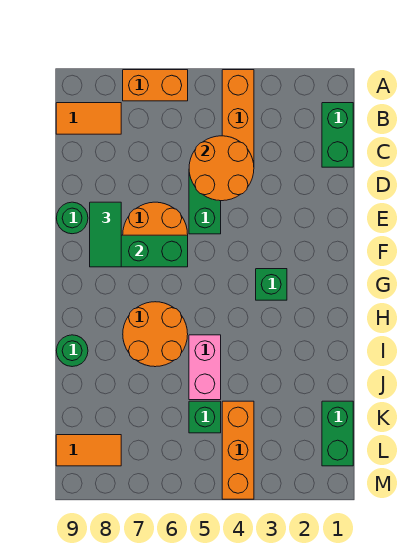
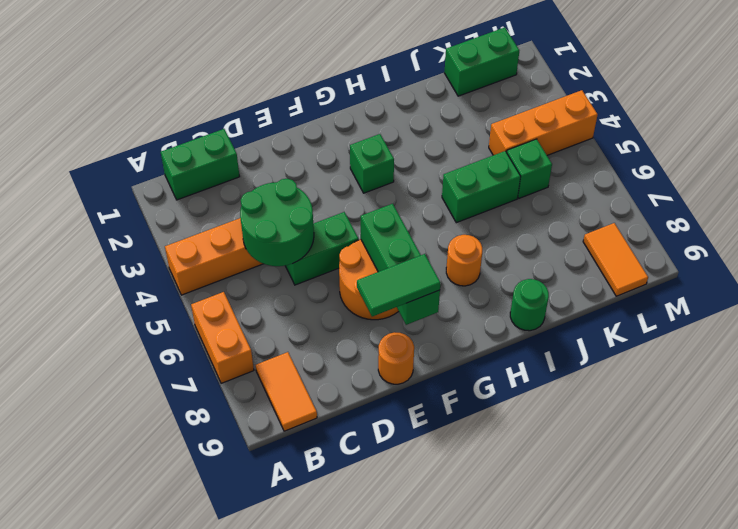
orange 2x2 round brick [189,136,254,201] -> green 2x2 round brick [240,179,314,266]
green 1x1 round brick [57,202,88,234] -> orange 1x1 round brick [378,332,414,384]
orange 2x2 round brick [123,302,188,367] -> orange 1x1 round brick [446,235,482,286]
pink 1x2 brick [189,335,221,400] -> green 1x2 brick [442,151,521,223]

